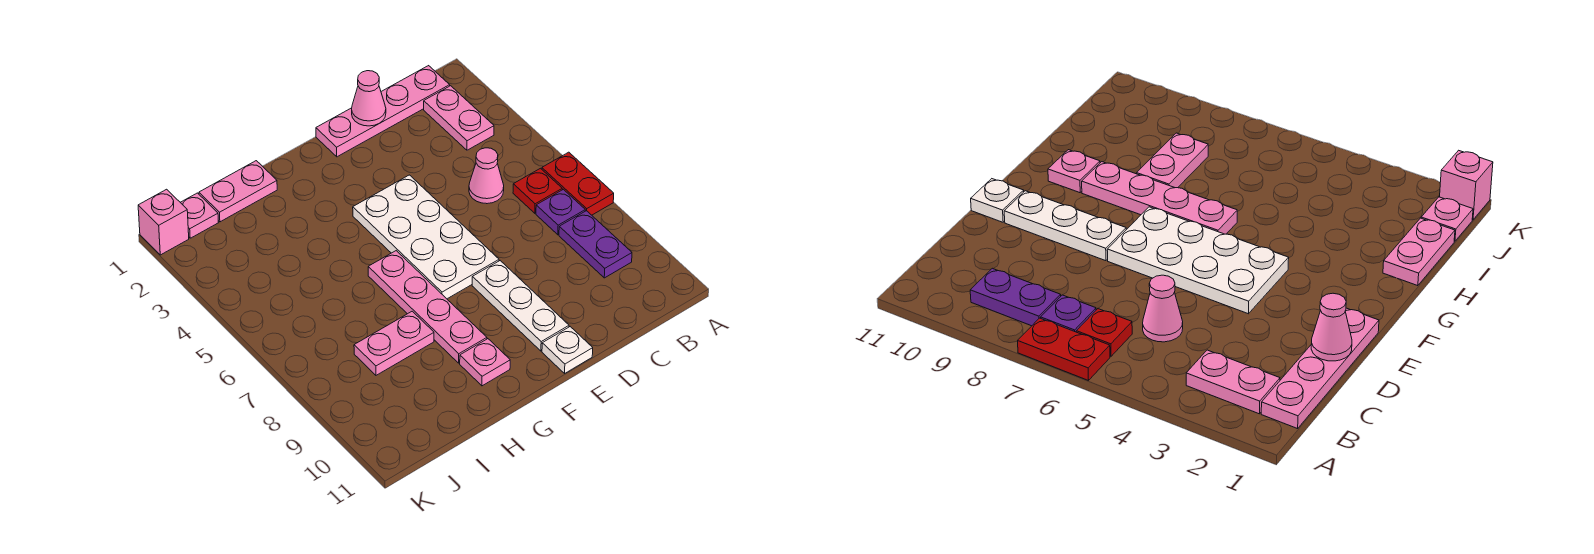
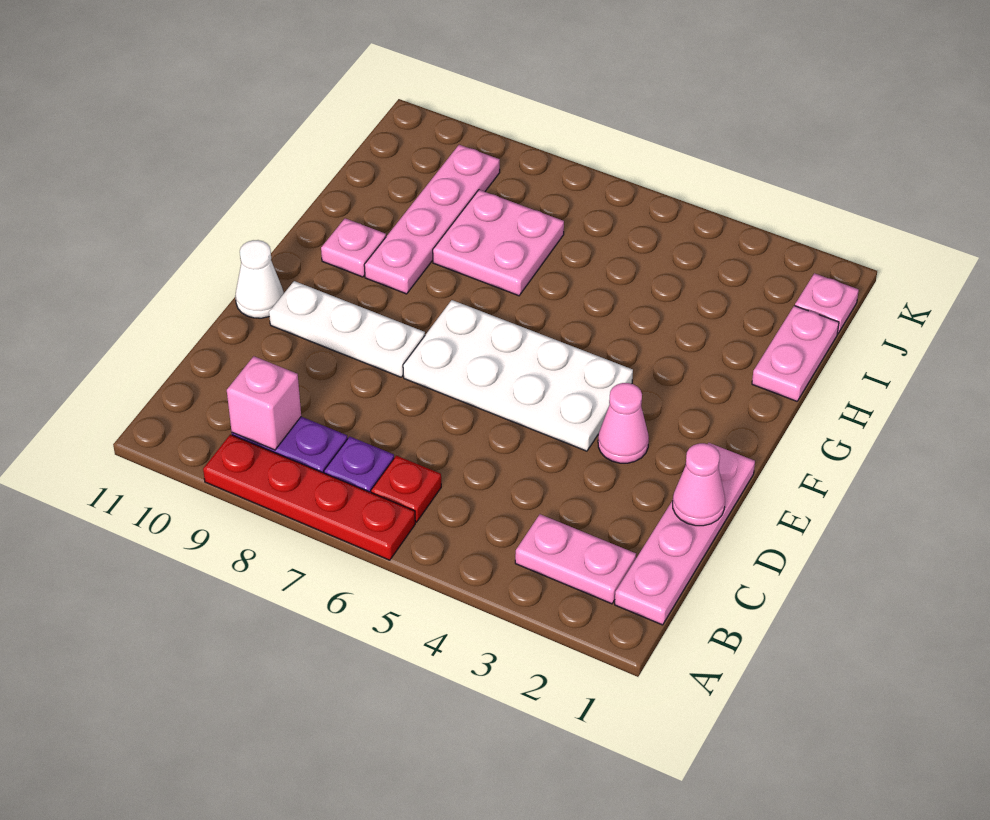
red 1x2 plate [542,152,614,215] -> red 1x4 plate [203,434,415,560]
pink 1x1 cone [469,148,504,204] -> pink 1x1 cone moved to [598,383,649,463]
white 1x1 plate [542,327,593,373] -> white 1x1 cone [235,240,284,318]
pink 1x4 plate [368,251,487,363] -> pink 1x4 plate turned to [364,145,500,294]
pink 1x2 plate [354,311,434,375] -> pink 2x2 plate [433,190,564,296]
pink 1x1 brick [138,189,189,255] -> pink 1x1 brick moved to [227,356,301,450]

